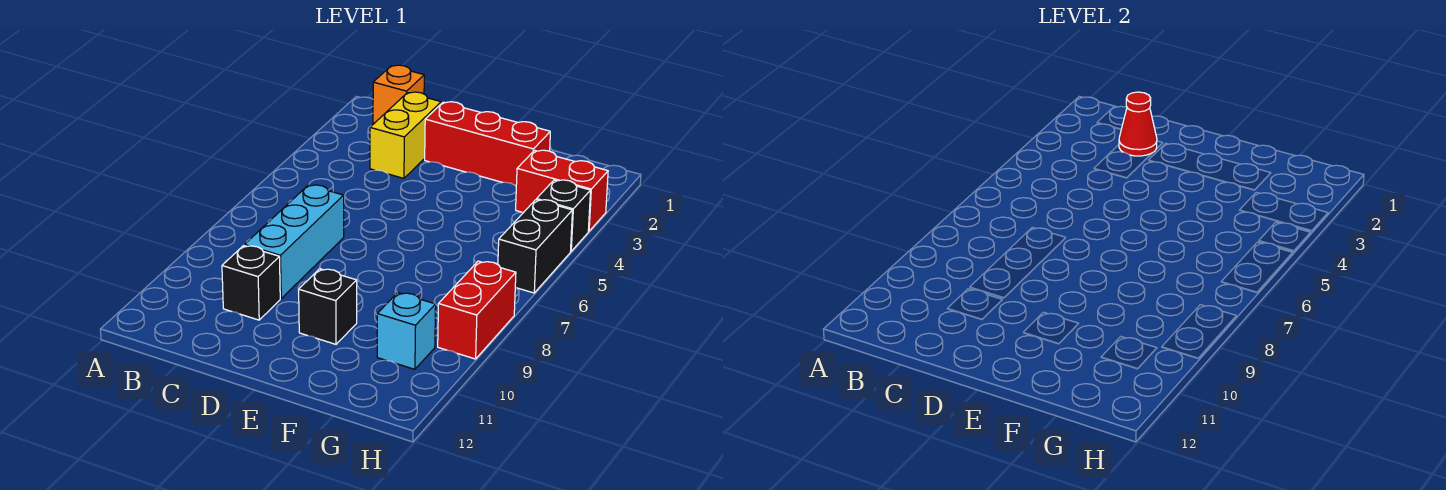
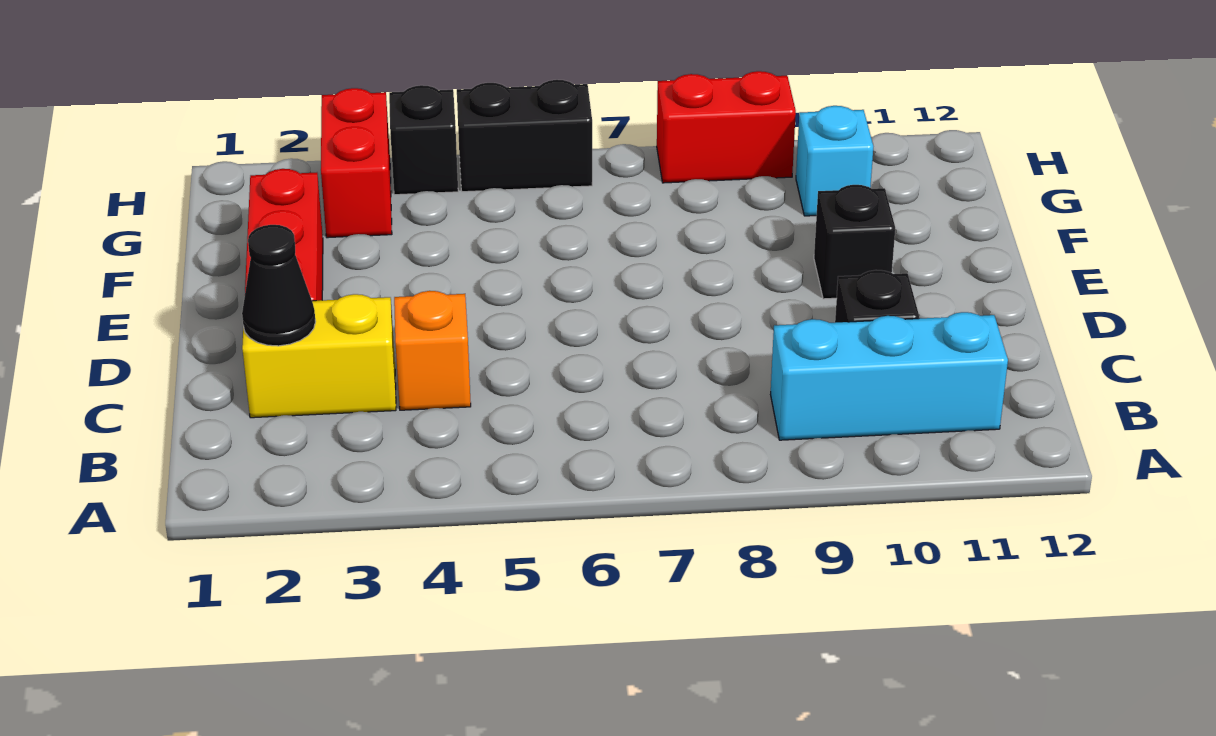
orange 1x1 brick [373,65,424,123] -> orange 1x1 brick moved to [394,291,471,410]
red 1x1 cone [1119,92,1157,156] -> black 1x1 cone [242,225,316,346]
cyan 1x3 brick [245,185,344,298] -> cyan 1x3 brick moved to [771,312,1008,440]

